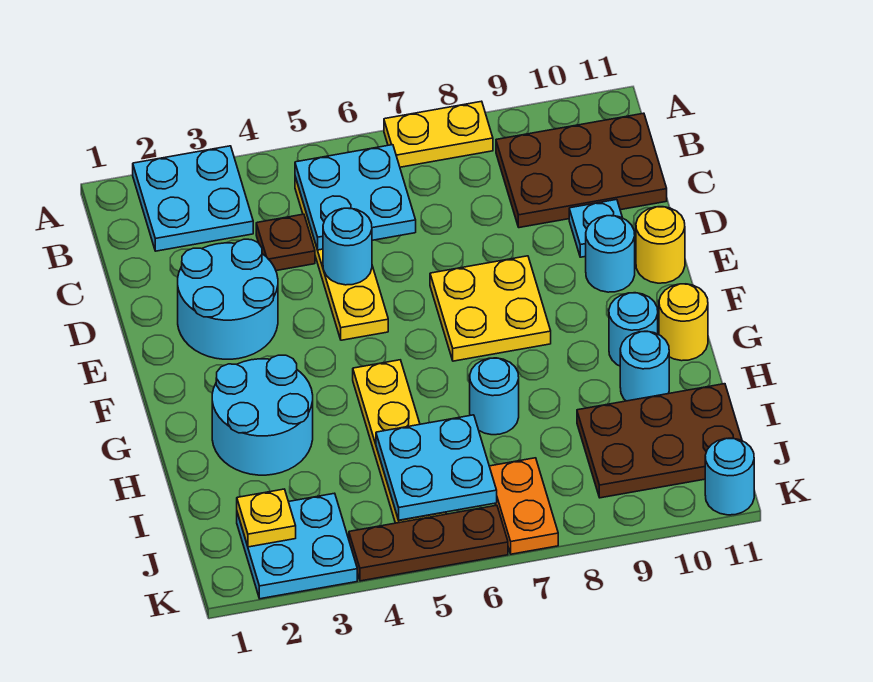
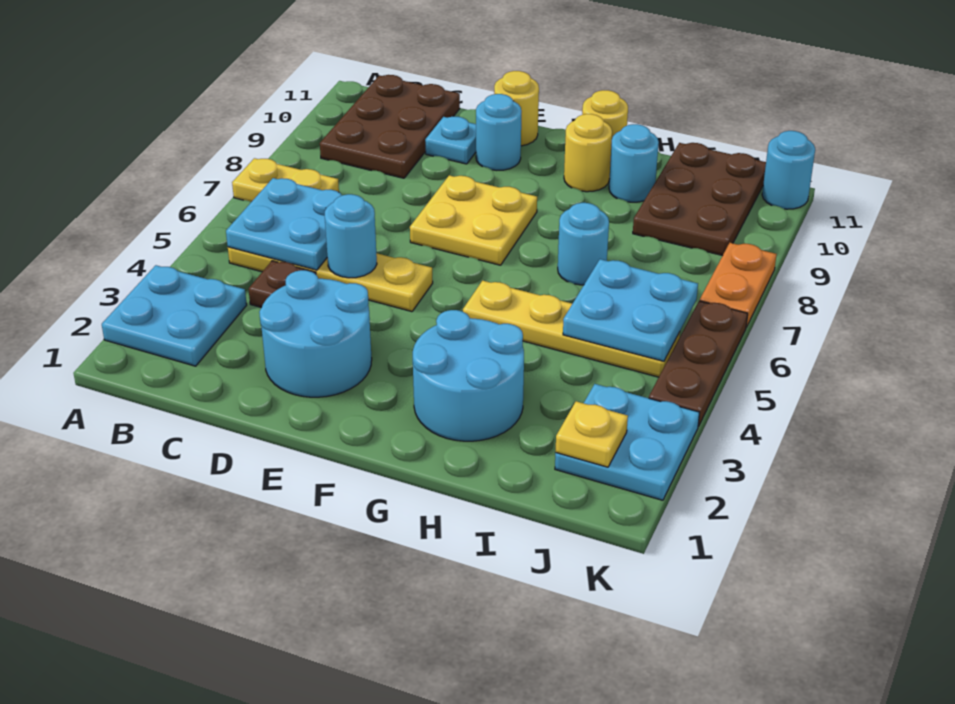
yellow 1x2 plate [384,101,493,167] -> yellow 1x2 plate turned to [232,158,339,202]
cyan 1x1 round brick [609,293,658,366] -> yellow 1x1 round brick [564,114,612,192]
orange 1x2 plate [489,458,558,554] -> orange 1x2 plate turned to [700,243,777,327]

